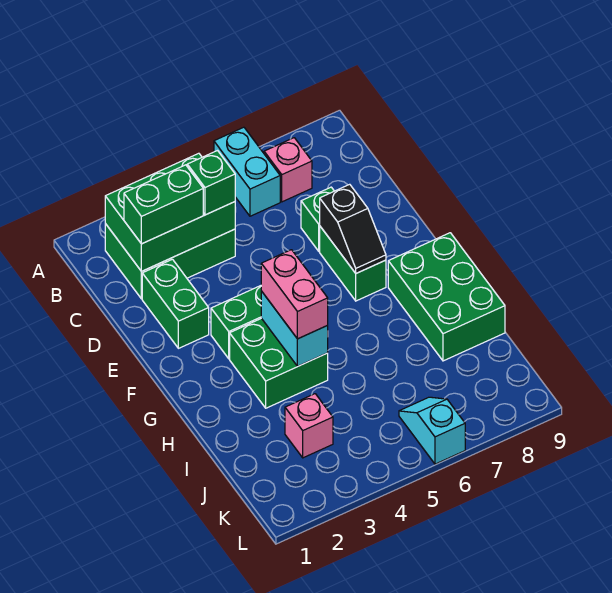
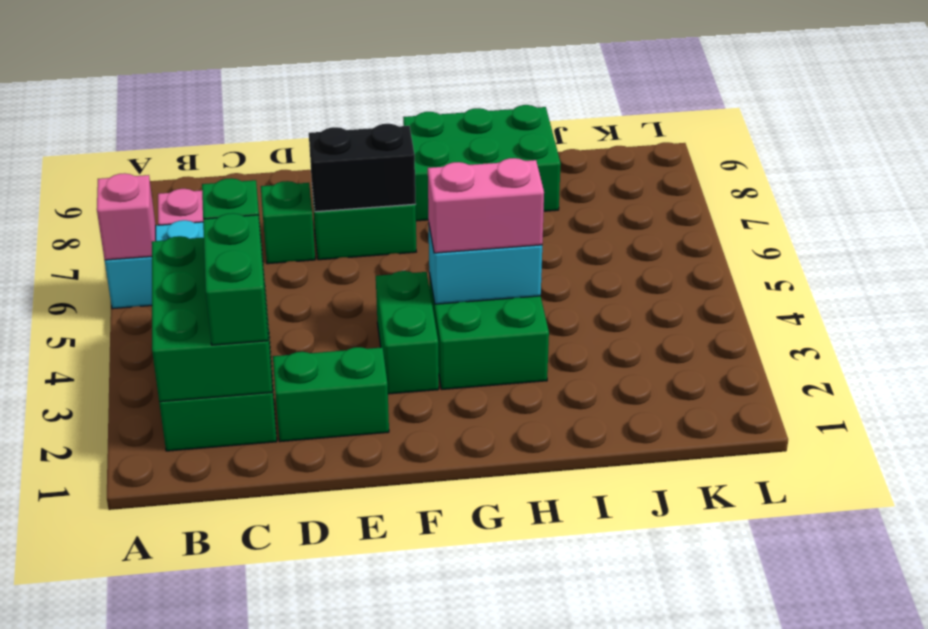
black 1x2 slope [320,184,386,273] -> black 1x2 brick [309,124,416,212]
pink 1x1 brick [285,394,333,458] -> pink 1x1 brick moved to [97,173,156,260]
cyan 1x2 slope [399,397,465,464] -> none

